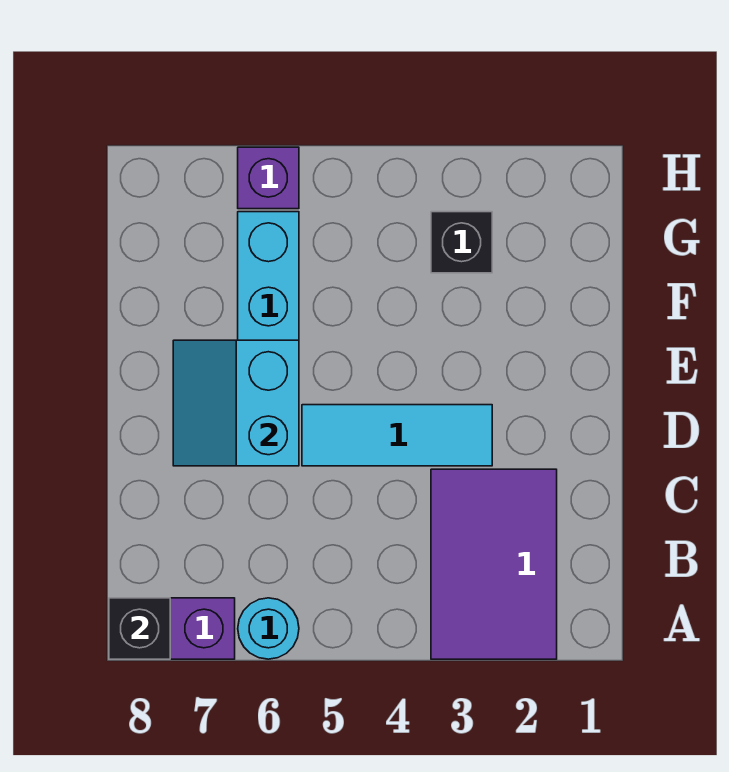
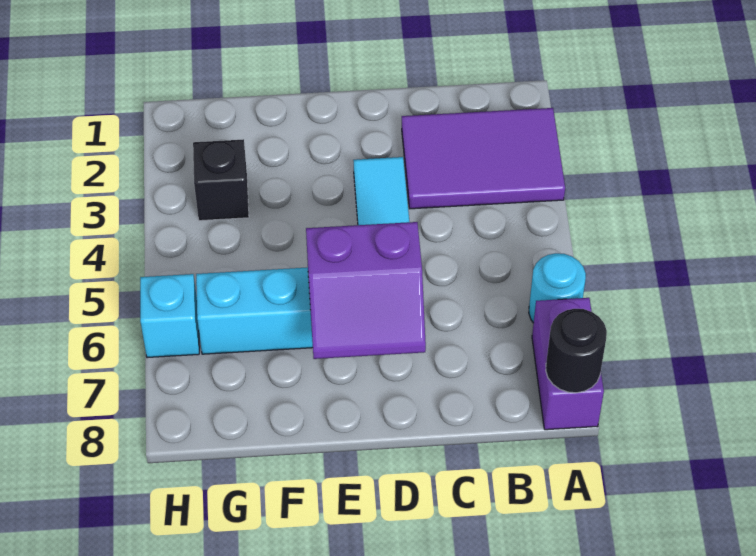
black 1x1 brick [109,598,170,659] -> black 1x1 round brick [546,309,607,393]
cyan 2x2 slope [173,340,299,466] -> purple 2x2 slope [306,222,426,359]
purple 1x1 brick [238,147,299,209] -> cyan 1x1 brick [140,274,199,358]

